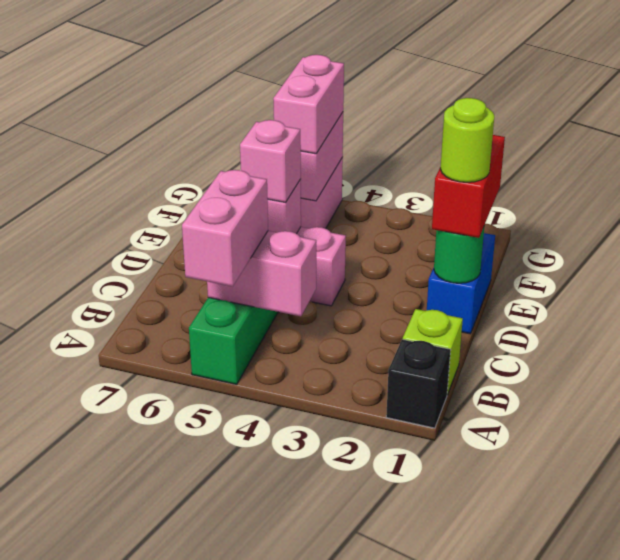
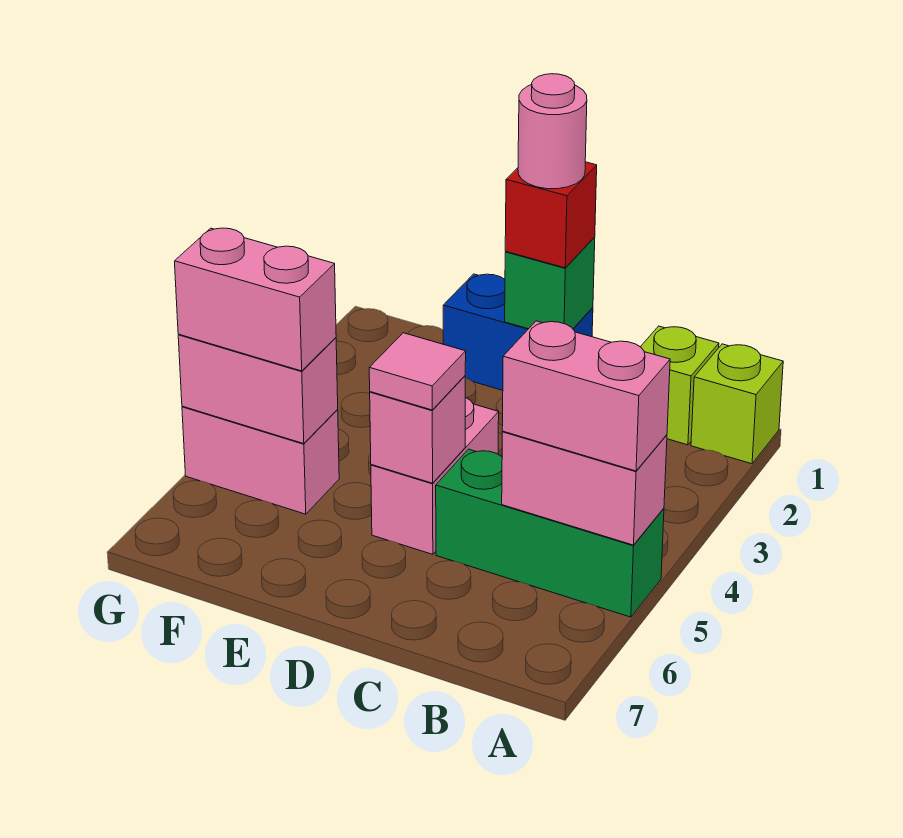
black 1x1 brick [386,339,451,428] -> lime 1x1 brick [691,344,783,464]
pink 1x2 brick [207,231,316,316] -> pink 1x2 brick turned to [502,431,667,545]
green 1x1 round brick [434,227,484,283] -> green 1x1 brick [505,237,595,329]
red 1x2 brick [432,135,505,238] -> red 1x1 brick [505,162,597,268]
lime 1x1 round brick [440,98,494,182] -> pink 1x1 round brick [518,74,587,189]
pink 1x1 brick [240,120,301,202] -> pink 1x1 tile [369,333,466,410]

